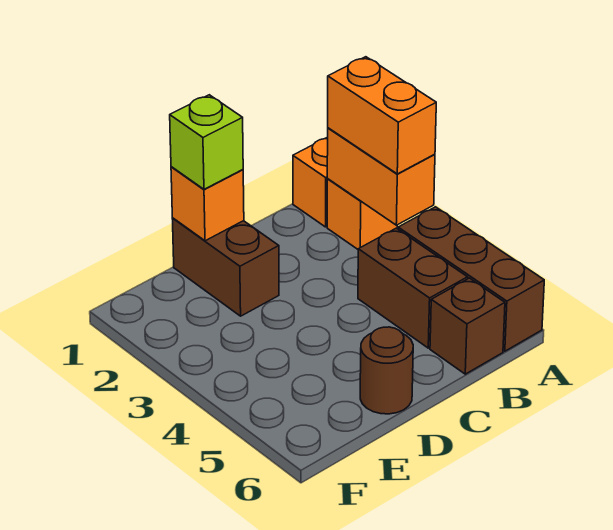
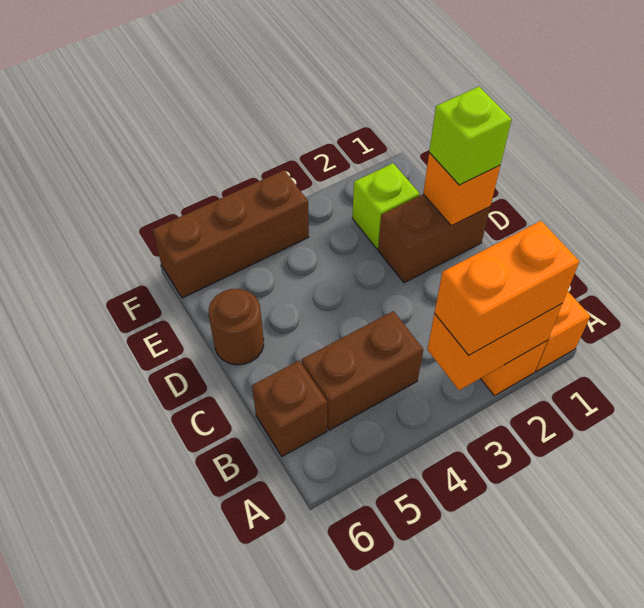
brown 1x3 brick [398,207,544,351] -> brown 1x3 brick moved to [152,170,309,298]
none -> lime 1x1 brick [352,163,420,249]

